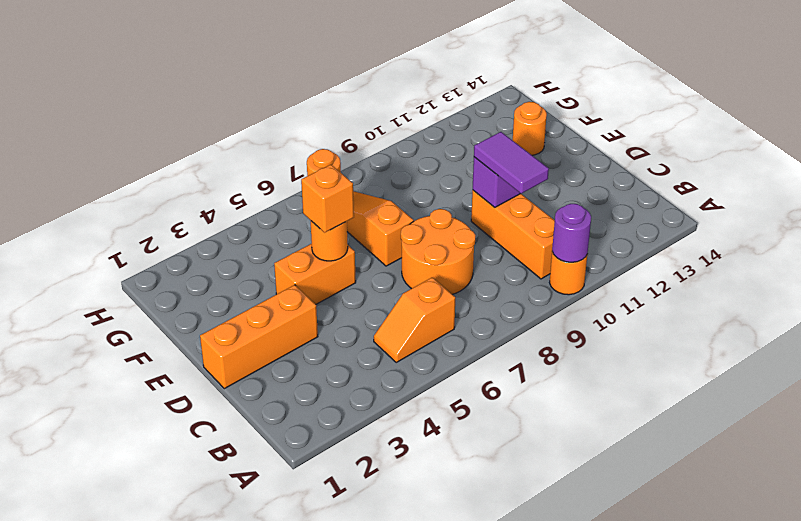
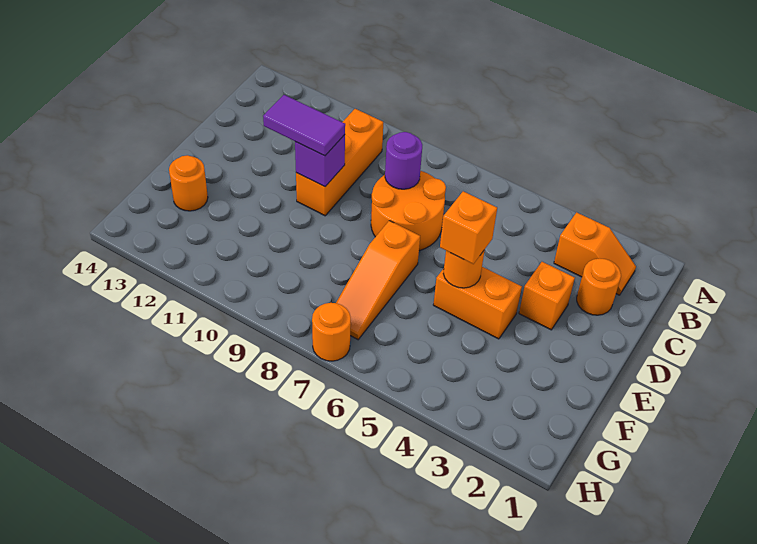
orange 1x1 round brick [550,252,587,295] -> orange 1x1 round brick moved to [577,258,621,315]
purple 1x1 round brick [552,204,591,262] -> purple 1x1 round brick moved to [385,132,422,189]
orange 1x2 slope [374,277,455,362] -> orange 1x2 slope moved to [554,212,636,295]
purple 1x2 tile [474,132,549,194] -> purple 1x2 tile turned to [263,95,345,156]
orange 1x3 brick [200,285,318,389] -> orange 1x1 brick [519,262,575,330]

